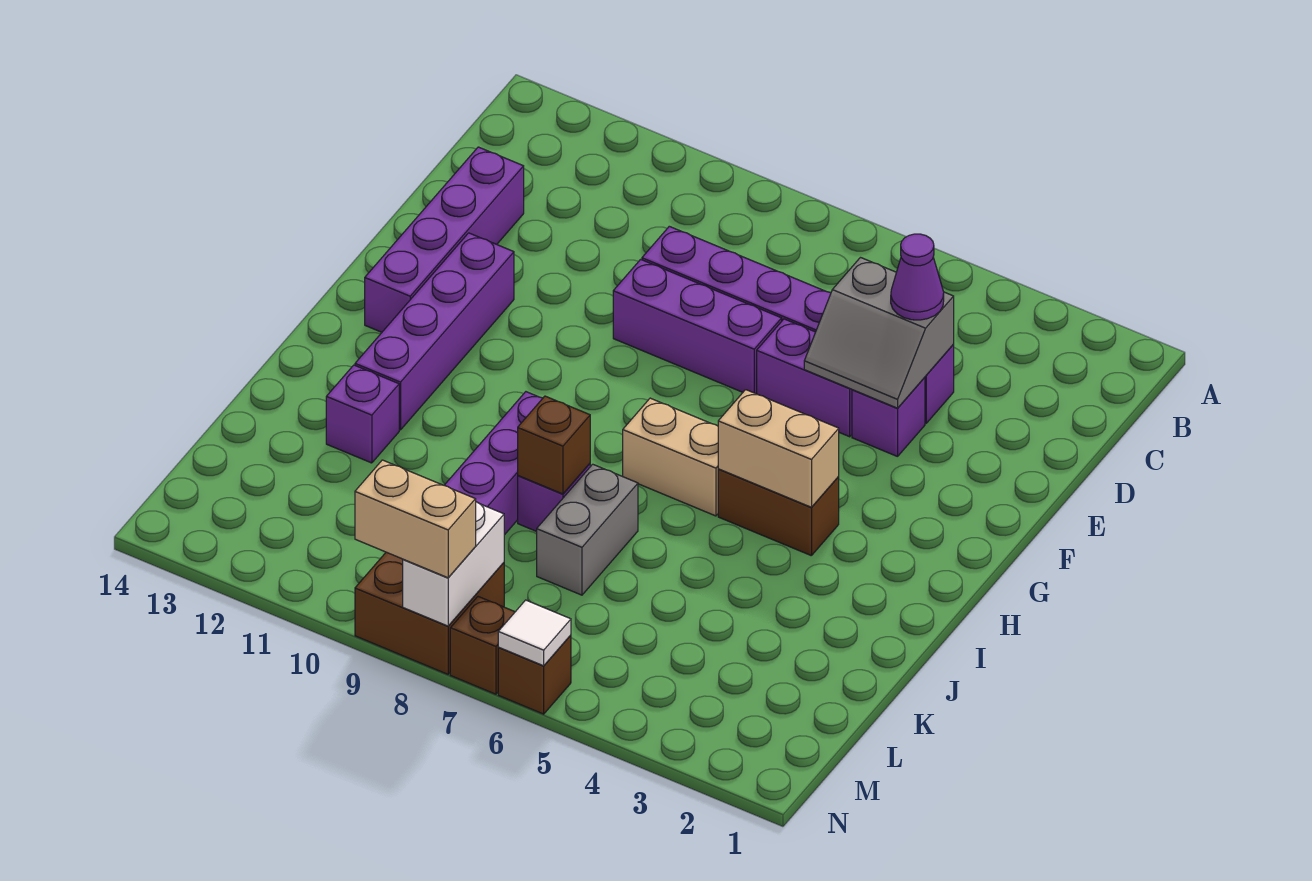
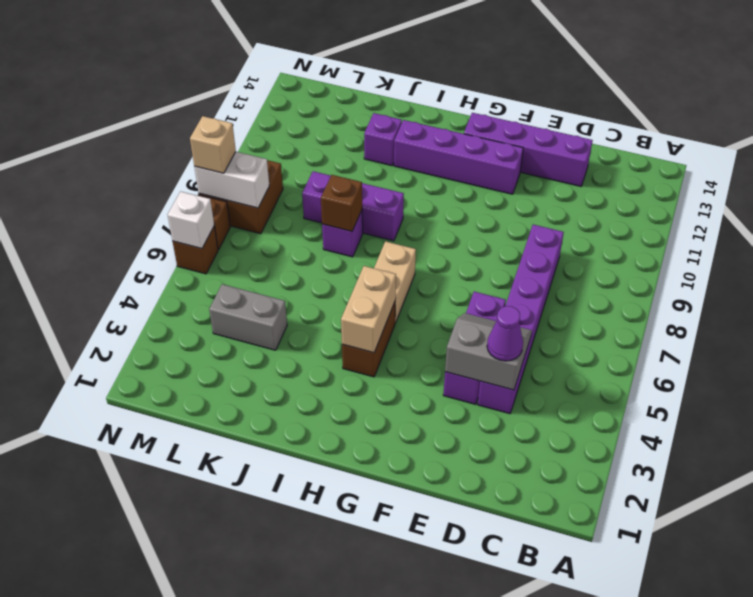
grey 2x2 slope [804,258,954,408] -> grey 2x2 slope turned to [445,313,532,390]
purple 1x3 brick [613,259,782,394] -> none
grey 1x2 brick [537,464,638,595] -> grey 1x2 brick moved to [209,284,287,350]
white 1x1 tile [498,600,571,666] -> white 1x1 brick [168,191,214,249]
tan 1x2 brick [355,460,476,578] -> tan 1x1 brick [190,116,236,173]

